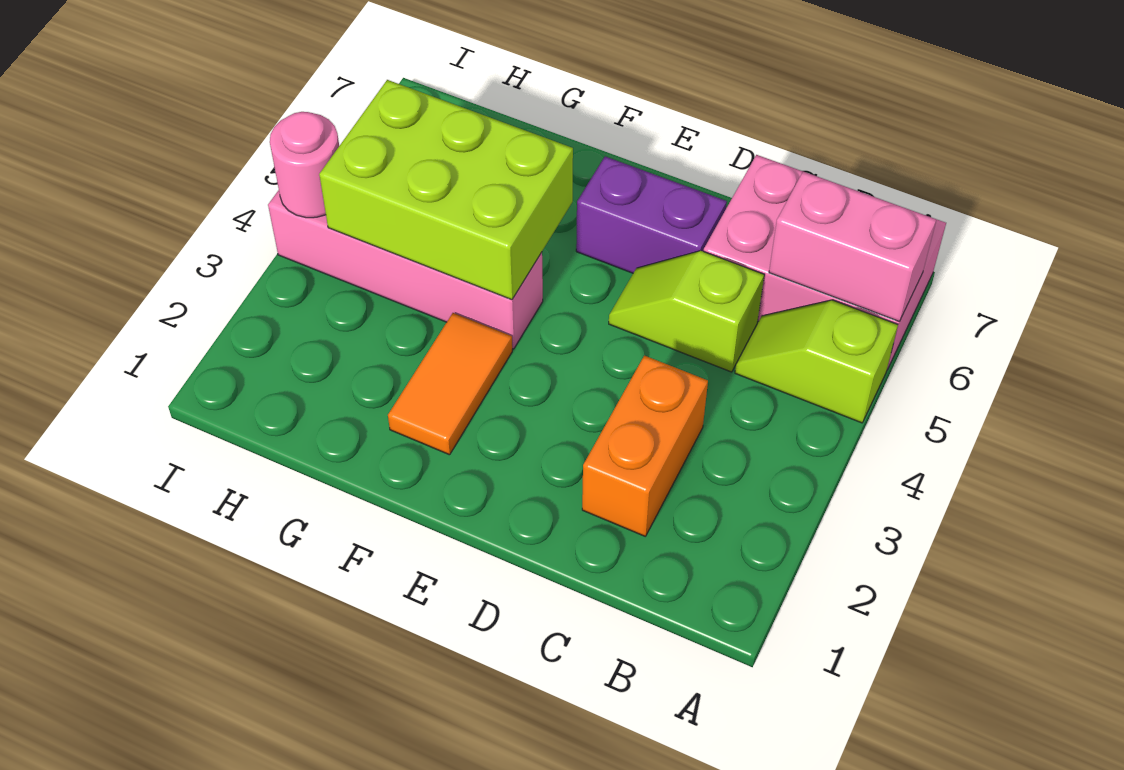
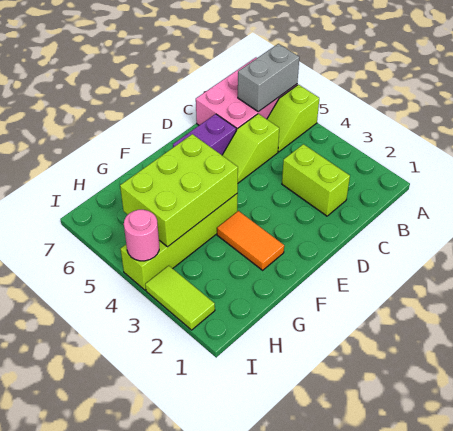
pink 1x2 brick [769,172,937,322] -> grey 1x2 brick [238,44,299,112]
orange 1x2 brick [582,355,708,536] -> lime 1x2 brick [282,144,350,216]
pink 1x4 brick [268,190,543,349] -> lime 1x4 brick [121,194,238,290]
none -> lime 1x2 tile [145,266,215,330]

